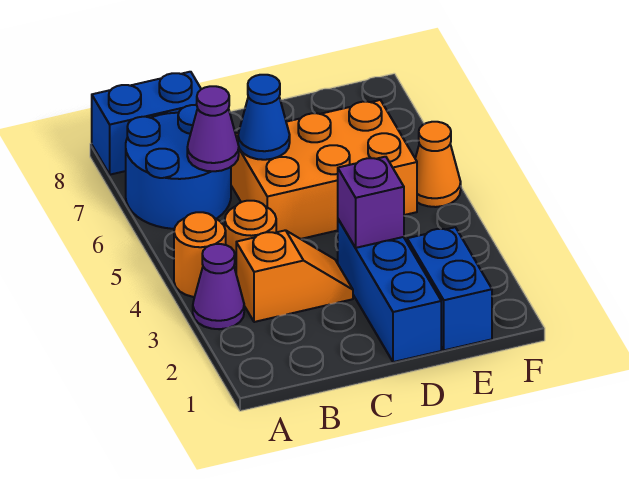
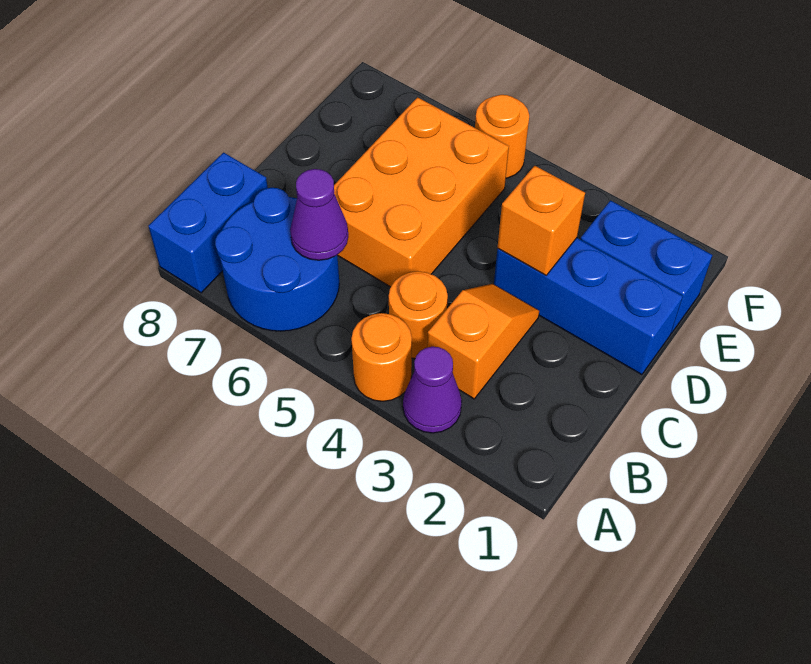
blue 1x1 cone [238,75,290,160] -> none
purple 1x1 brick [338,157,404,248] -> orange 1x1 brick [498,166,585,275]
orange 1x1 cone [415,122,461,207] -> orange 1x1 round brick [475,95,529,178]

